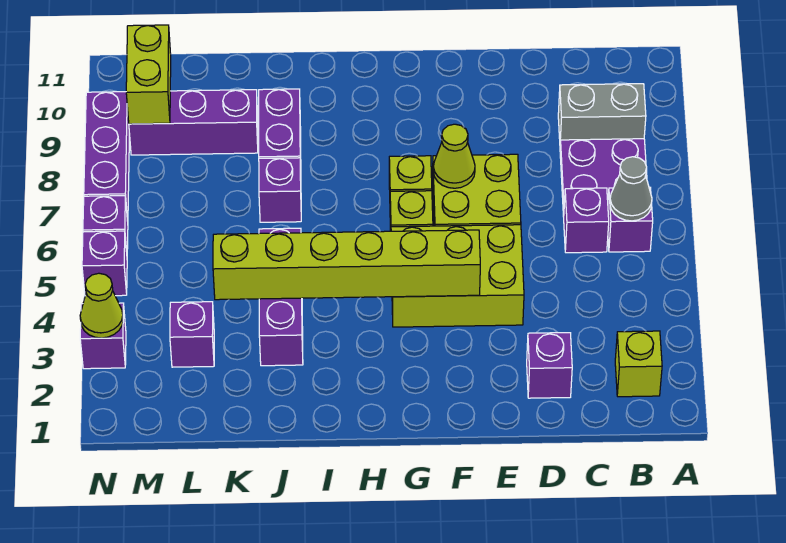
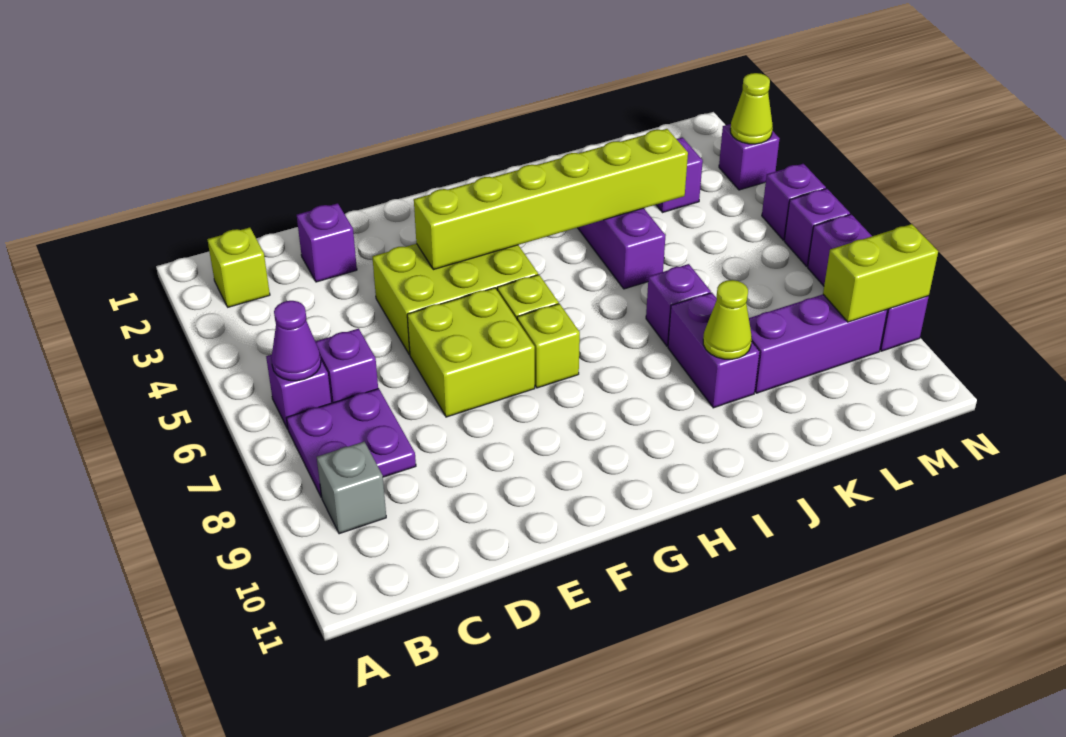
grey 1x1 cone [610,157,652,221] -> purple 1x1 cone [271,301,321,381]
grey 1x2 brick [558,84,646,141] -> grey 1x1 brick [317,442,386,534]
lime 1x1 cone [433,124,475,188] -> lime 1x1 cone moved to [703,280,752,359]
lime 1x2 brick [126,25,171,124] -> lime 1x2 brick turned to [823,224,938,322]

